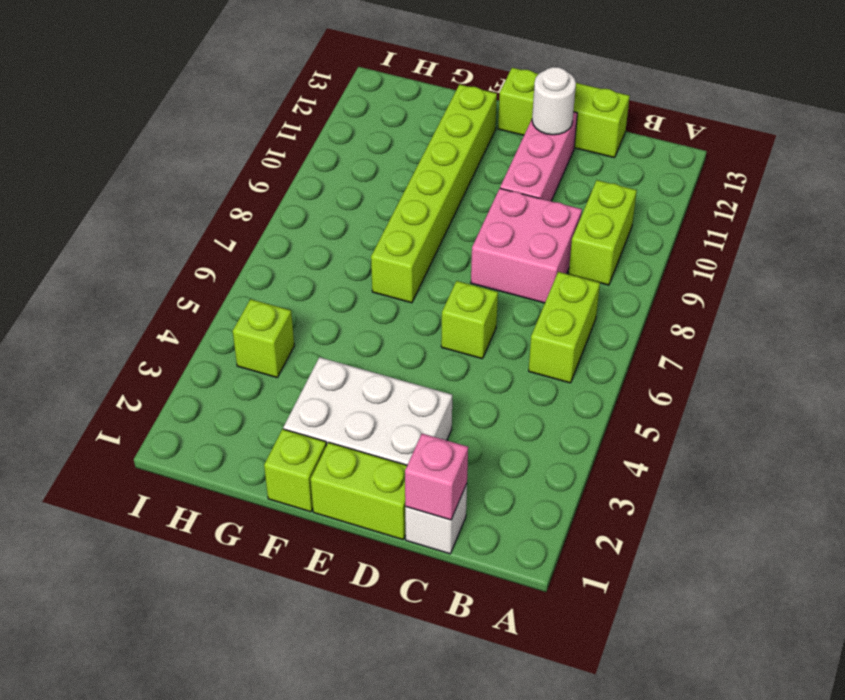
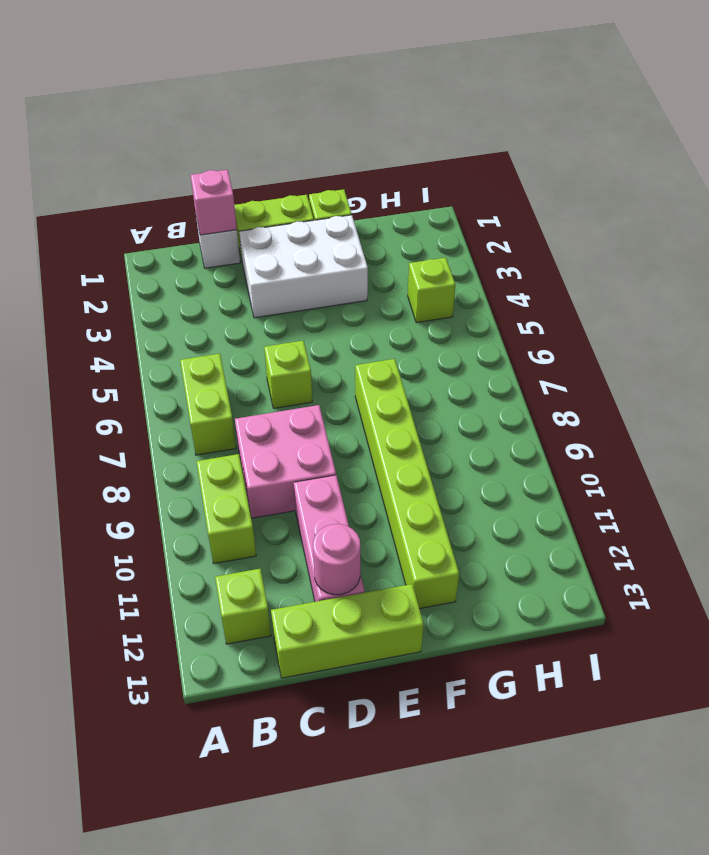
none -> lime 1x1 brick [215,569,271,644]
white 1x1 round brick [532,67,576,135] -> pink 1x1 round brick [313,524,360,595]

